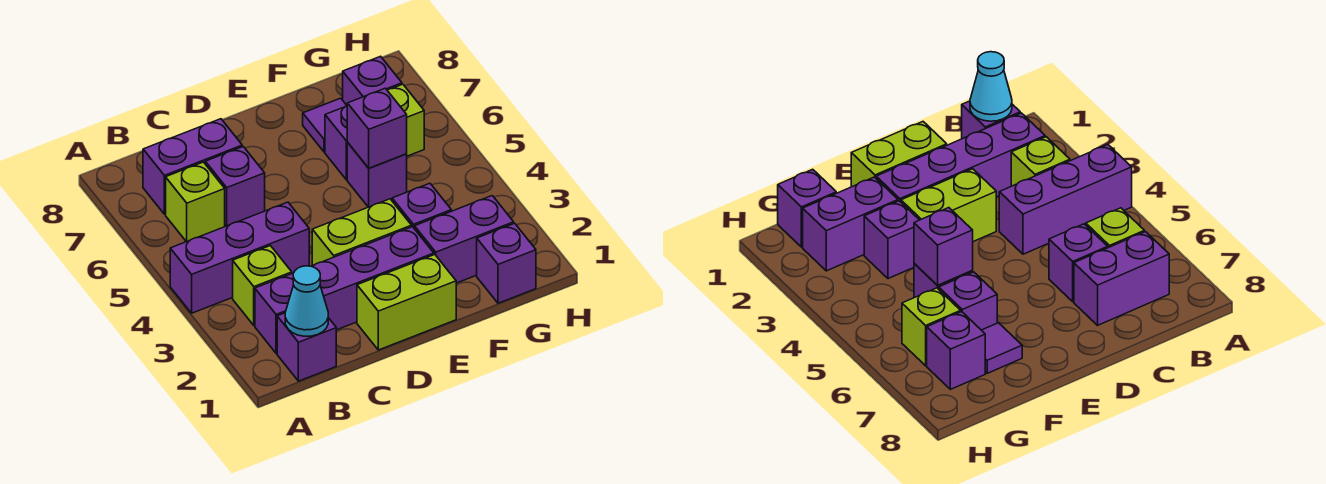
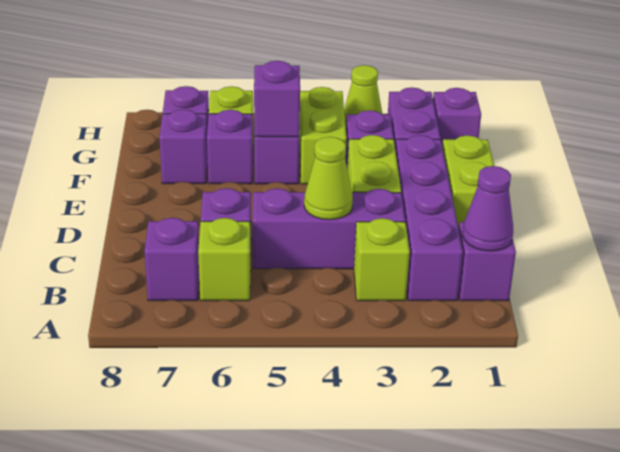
purple 1x3 brick [170,202,309,313] -> purple 1x3 brick turned to [253,188,405,269]
cyan 1x1 cone [285,266,328,336] -> purple 1x1 cone [463,166,513,251]
purple 1x2 brick [143,119,242,214] -> purple 1x1 brick [145,218,199,301]
none -> lime 1x1 cone [304,137,353,220]
none -> lime 1x2 brick [299,87,347,184]
purple 1x1 tile [303,98,347,152] -> purple 1x1 brick [159,109,208,184]
none -> lime 1x1 cone [344,65,383,126]

